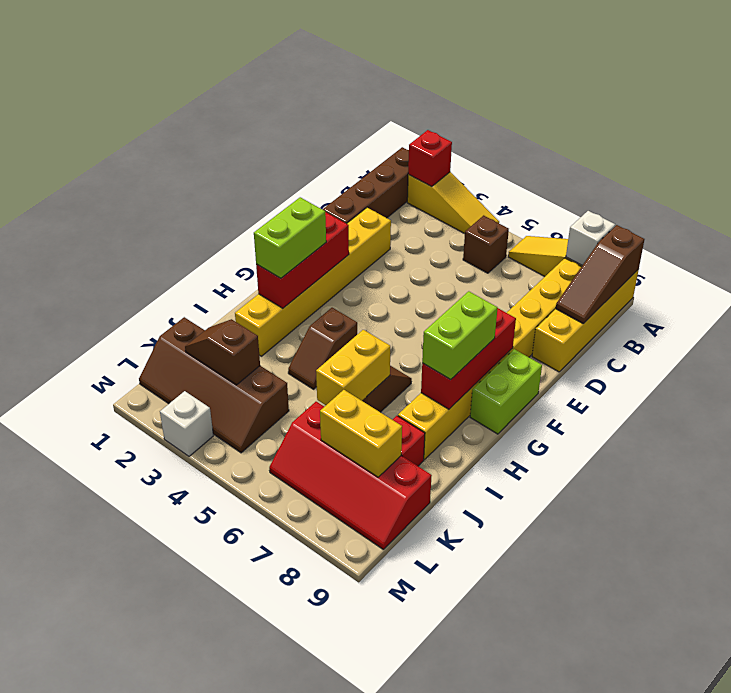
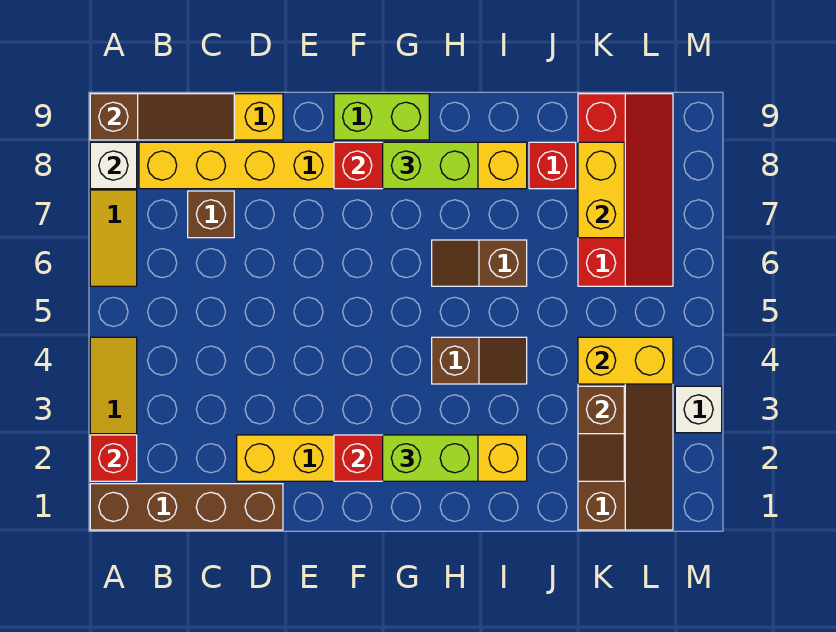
brown 1x1 brick [463,215,509,273] -> brown 1x1 brick moved to [188,191,234,238]
yellow 1x2 brick [316,330,390,405] -> yellow 1x2 brick moved to [578,337,673,384]

